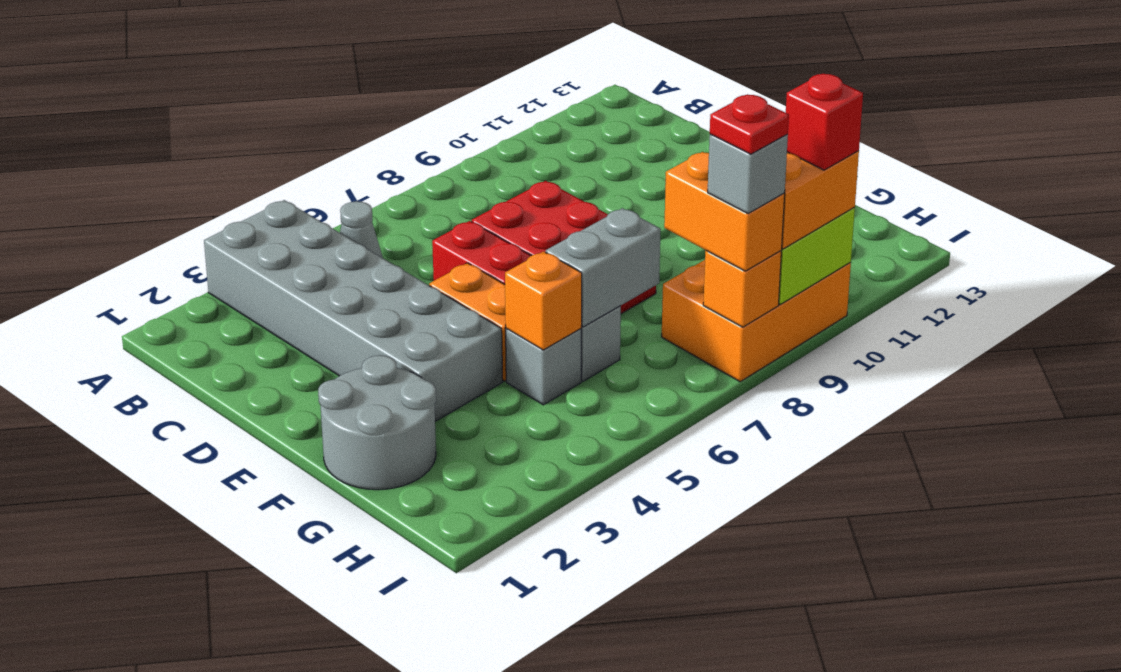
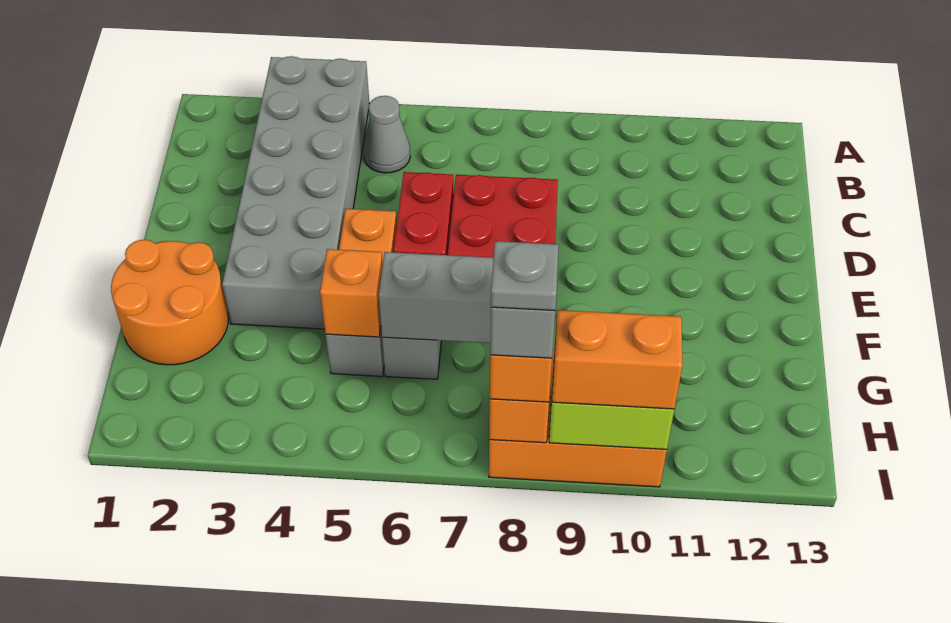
grey 2x2 round brick [318,355,436,490] -> orange 2x2 round brick [111,240,229,365]
red 1x1 plate [710,95,789,154] -> grey 1x1 plate [491,241,559,311]
red 1x1 brick [786,74,863,170] -> none

